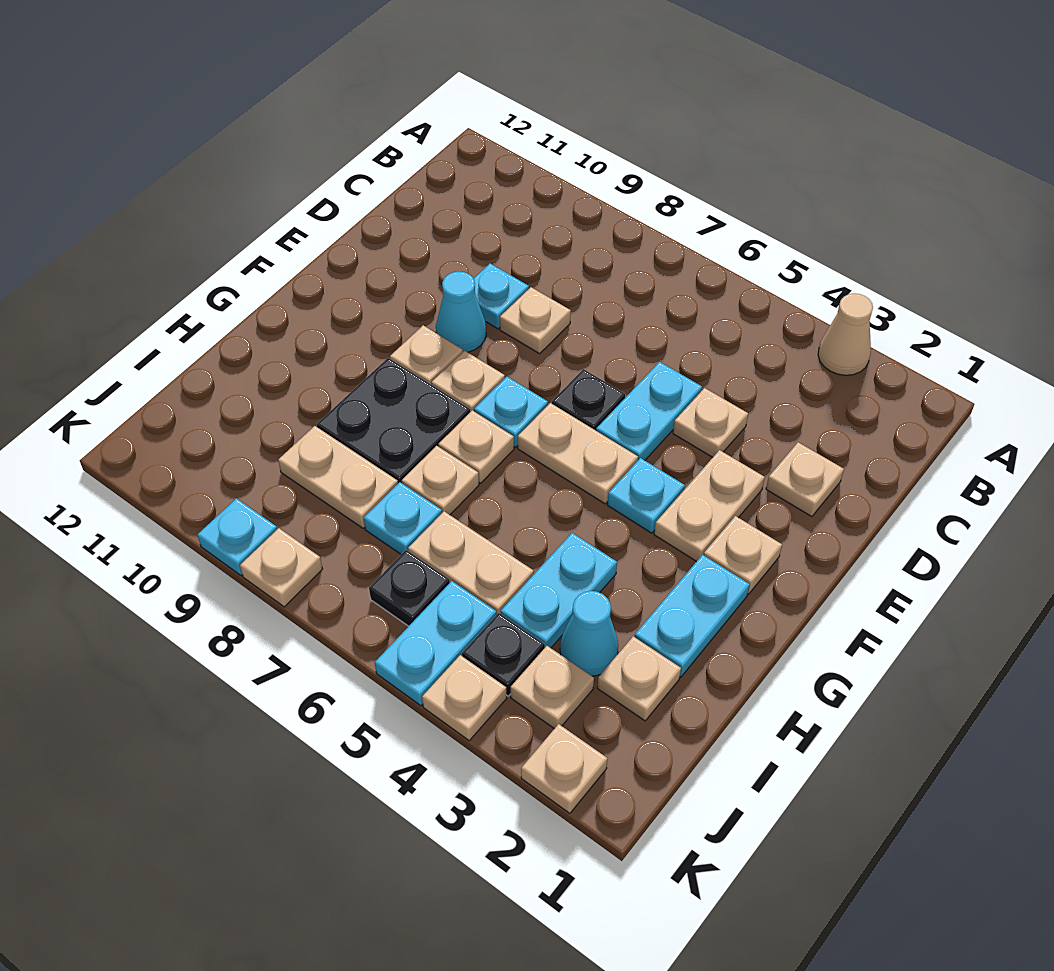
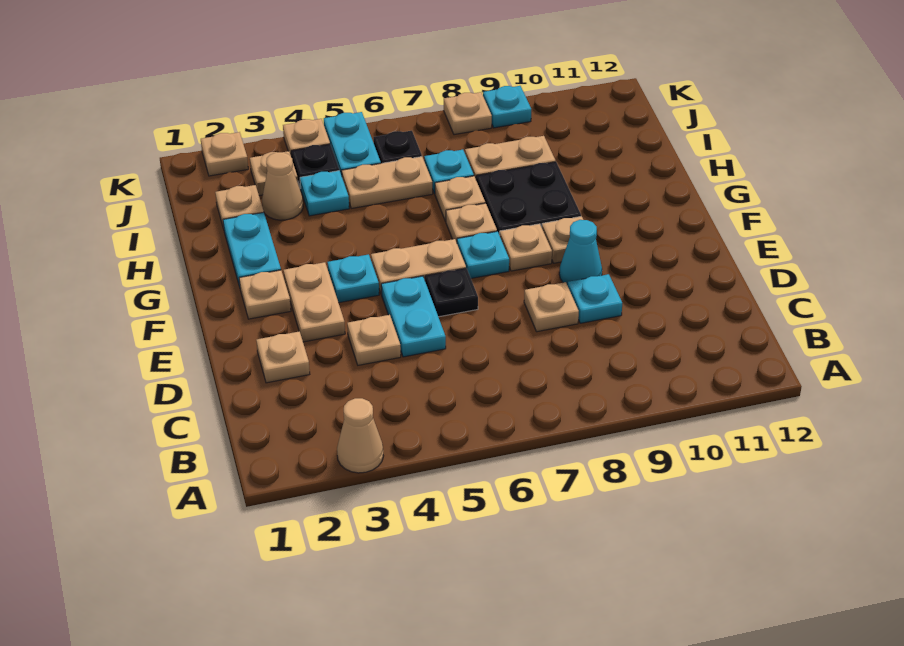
cyan 1x2 plate [501,533,617,648] -> cyan 1x1 plate [300,171,349,216]
cyan 1x1 cone [560,591,619,676] -> tan 1x1 cone [262,152,303,220]

